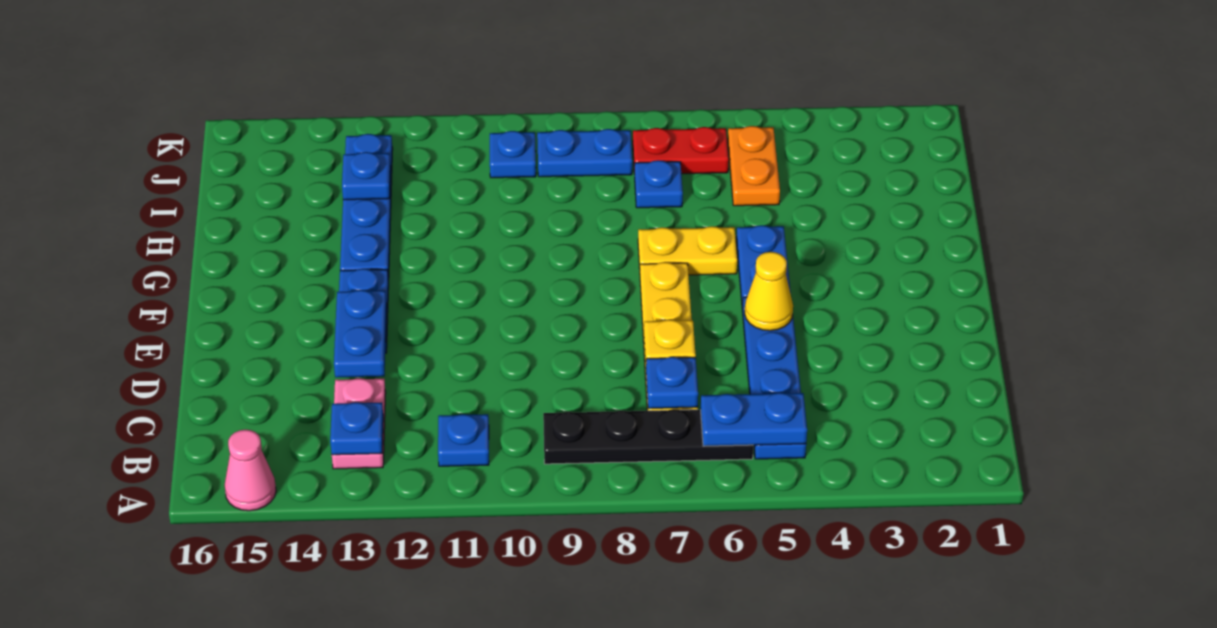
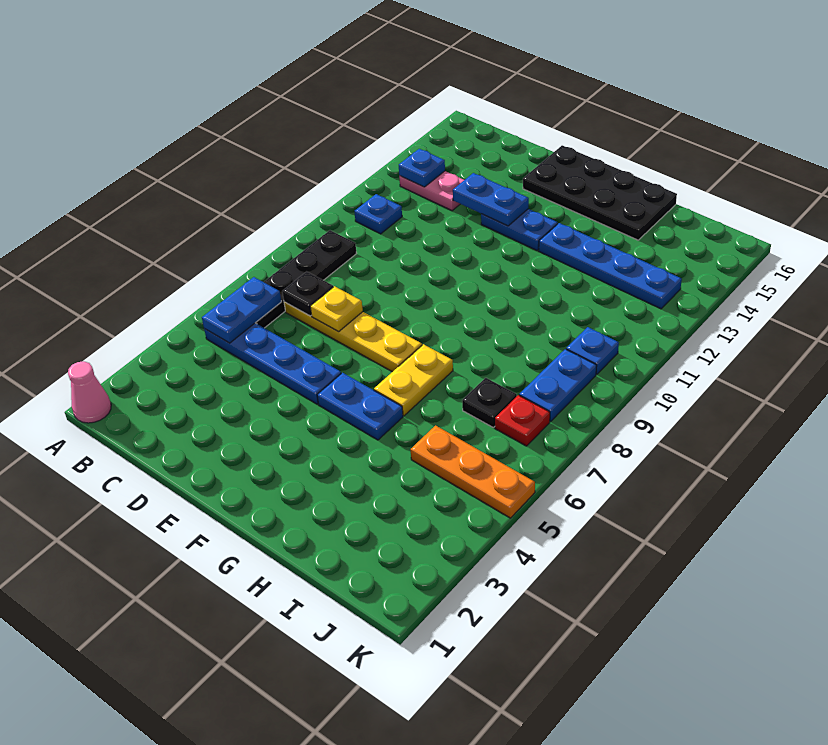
pink 1x1 cone [225,430,276,511] -> pink 1x1 cone moved to [68,361,111,423]
blue 1x1 plate [646,357,698,408] -> black 1x1 plate [282,272,333,316]
yellow 1x1 cone [745,252,793,331] -> none
none -> black 2x4 plate [523,145,677,240]
orange 1x2 plate [728,126,780,206] -> orange 1x3 plate [410,426,535,518]
blue 1x1 plate [635,160,683,208] -> black 1x1 plate [462,378,517,427]
blue 1x1 plate [342,152,391,200] -> none
red 1x2 plate [633,127,729,174] -> red 1x1 plate [495,395,550,446]

